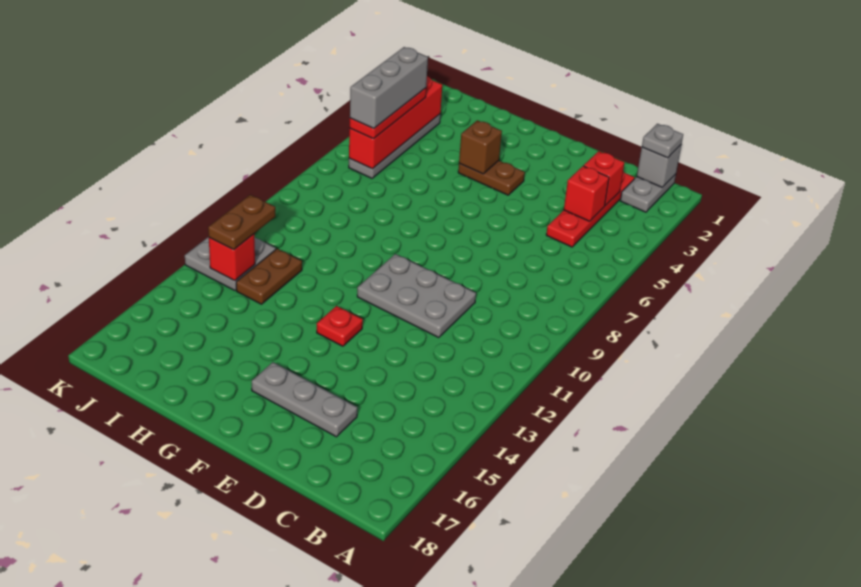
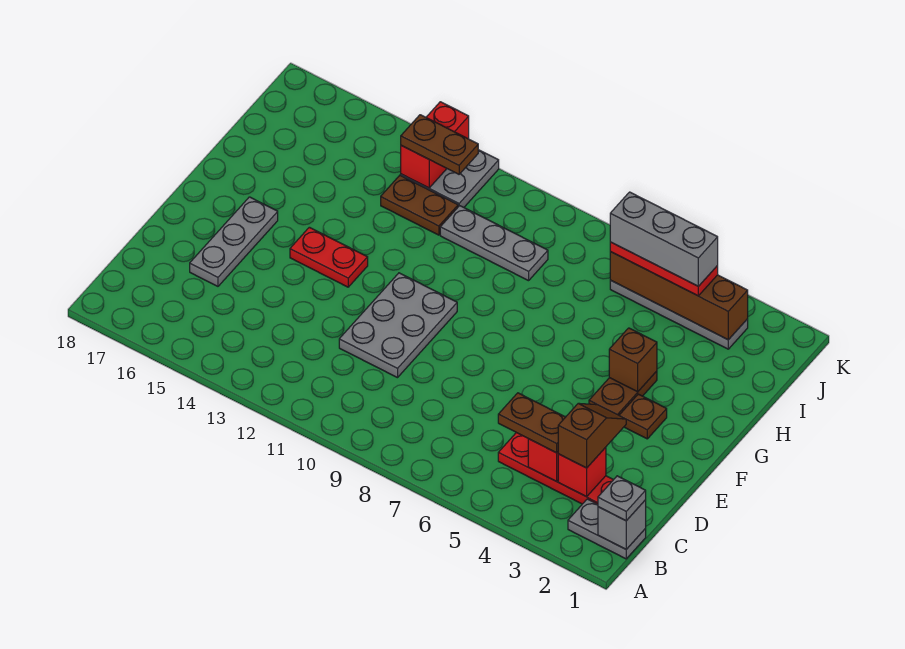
none -> brown 1x2 slope [558,403,626,468]
none -> brown 1x2 plate [498,393,565,453]
none -> brown 1x1 plate [619,394,667,439]
red 1x1 plate [317,306,363,346] -> red 1x2 plate [290,227,368,287]
none -> grey 1x3 plate [440,206,548,281]
red 1x4 brick [349,76,442,169] -> brown 1x4 brick [610,252,748,340]
red 1x1 brick [209,234,255,281] -> red 1x2 brick [401,102,469,188]

